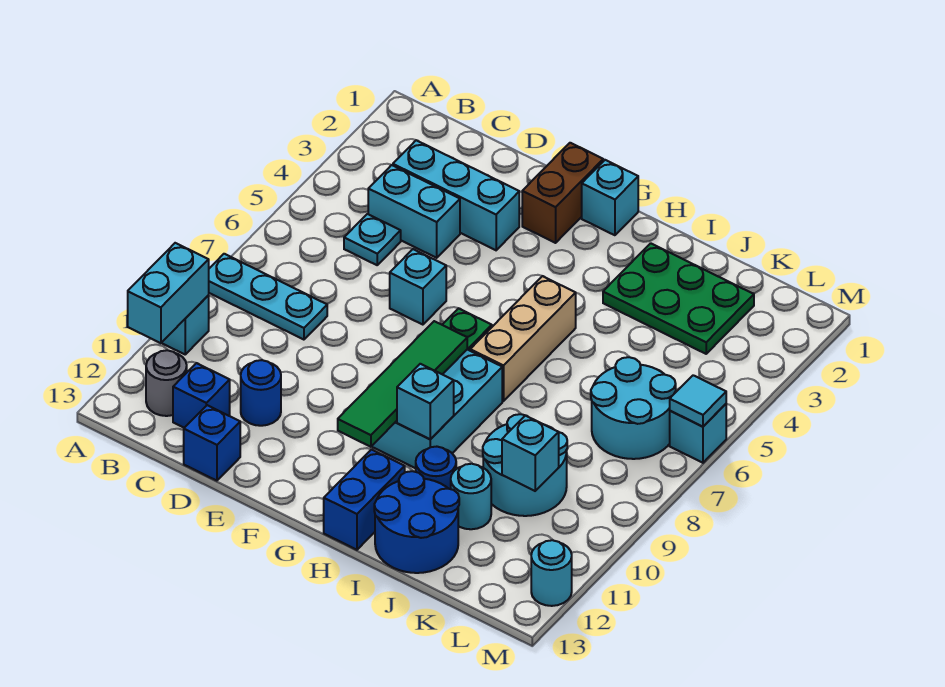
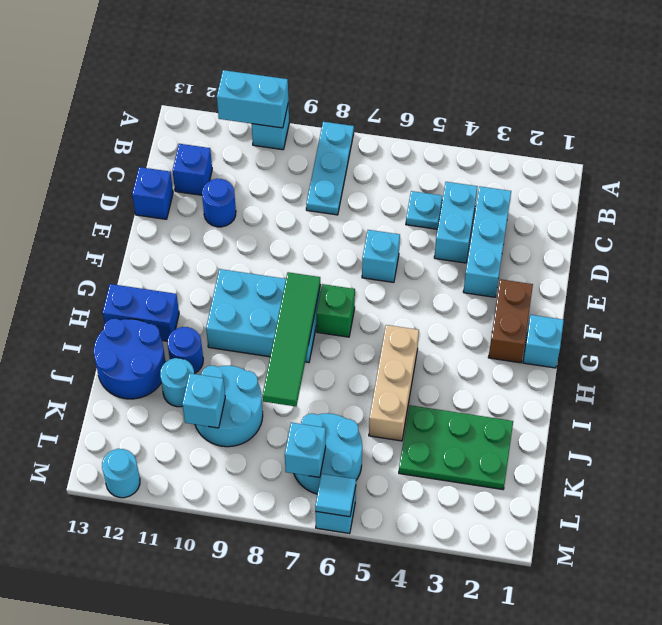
grey 1x1 round brick [146,350,187,416] -> none
brown 1x2 brick [522,143,603,243] -> brown 1x2 brick turned to [488,279,533,363]
green 1x4 tile [338,321,467,447] -> green 1x4 tile turned to [262,272,320,406]
tan 1x3 brick [470,276,576,401] -> tan 1x3 brick turned to [369,325,419,441]
cyan 1x1 brick [397,364,454,439] -> cyan 1x1 brick moved to [285,423,326,477]
green 2x3 plate [603,243,754,354] -> green 2x3 plate turned to [399,405,513,489]

